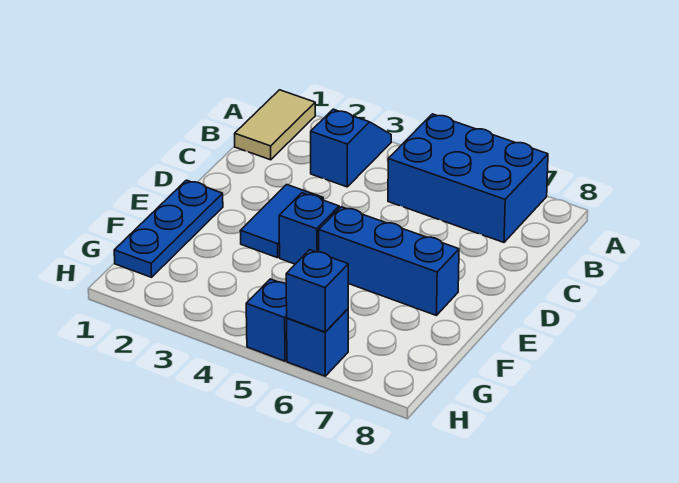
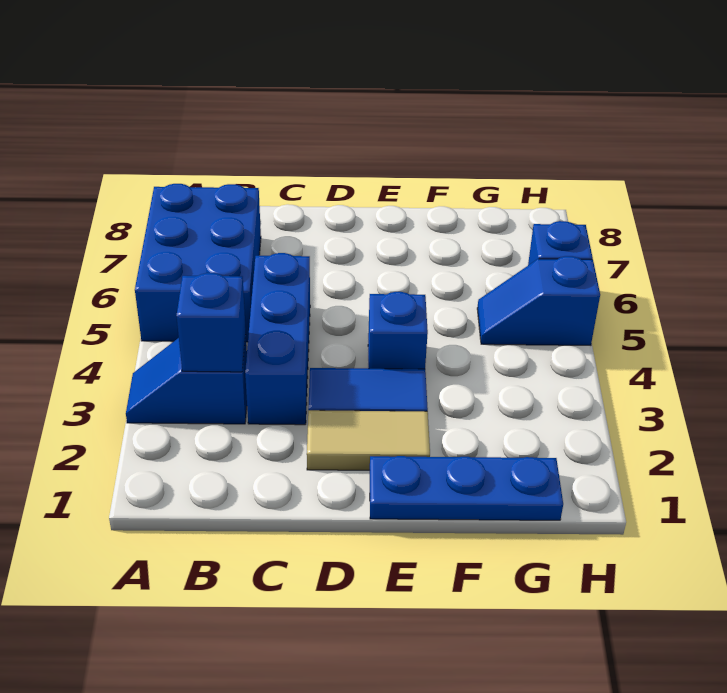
tan 1x2 tile [235,90,315,160] -> tan 1x2 tile moved to [307,410,430,470]
blue 1x3 brick [319,207,459,316] -> blue 1x3 brick moved to [245,253,310,425]
blue 1x1 brick [286,250,348,332] -> blue 1x1 brick moved to [177,273,246,372]

